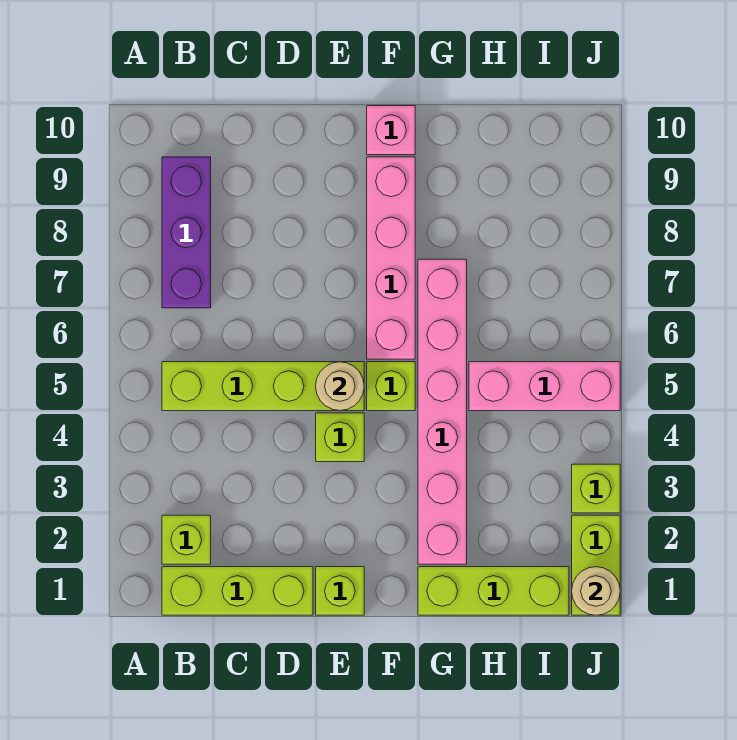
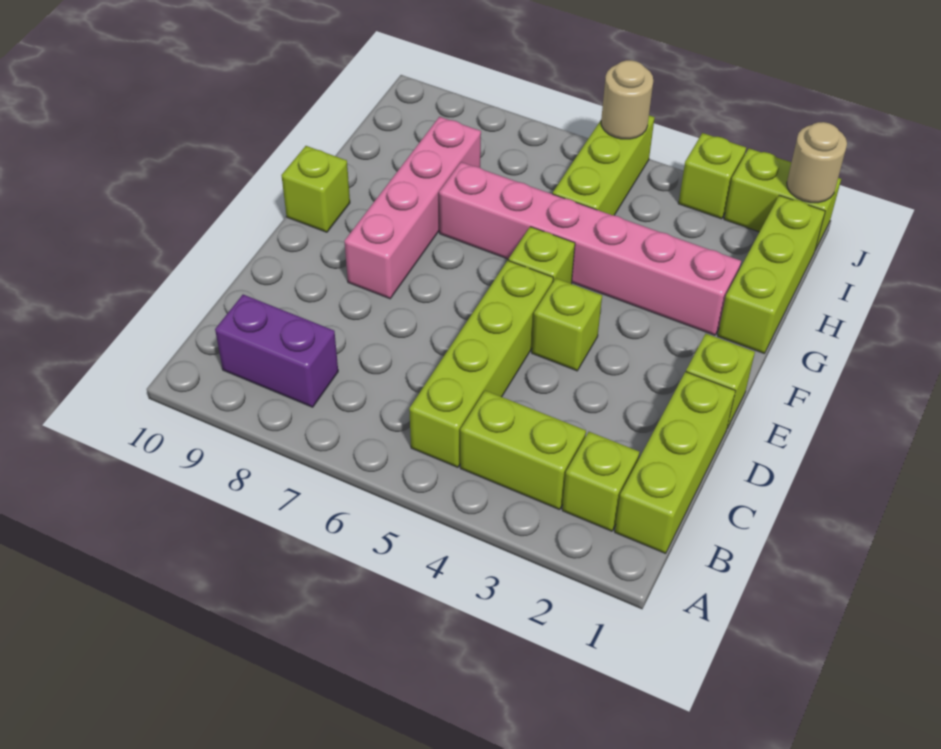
none -> lime 1x2 brick [460,391,586,510]
purple 1x3 brick [162,157,211,308] -> purple 1x2 brick [215,295,338,407]
tan 1x1 round brick [316,362,364,411] -> tan 1x1 round brick moved to [601,60,653,139]
pink 1x4 brick [367,157,415,359] -> pink 1x4 brick turned to [345,117,481,299]
pink 1x1 brick [367,106,415,155] -> lime 1x1 brick [281,146,350,232]
pink 1x3 brick [469,362,620,411] -> lime 1x3 brick [553,115,655,215]

